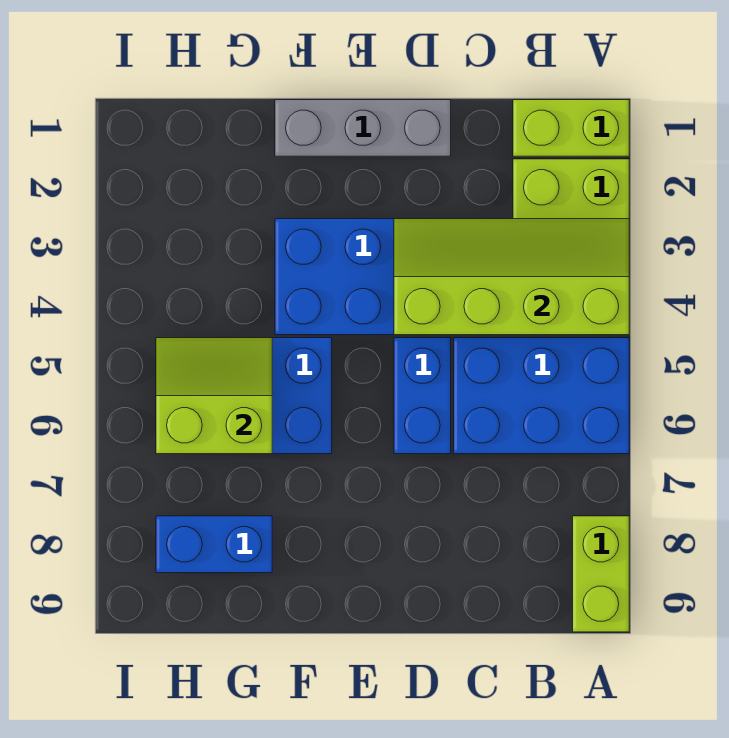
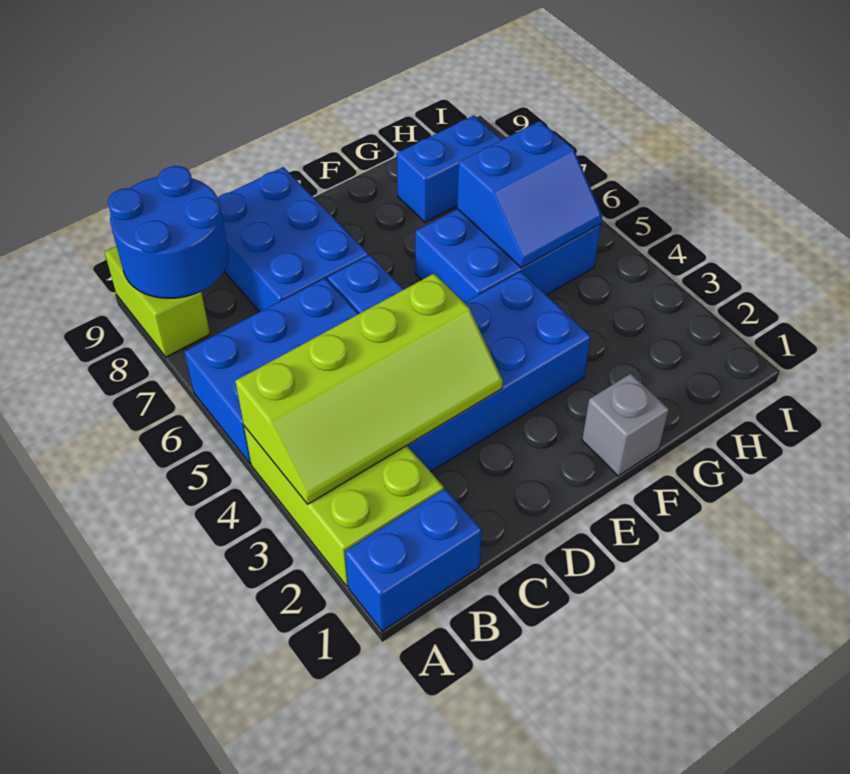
lime 1x2 brick [513,100,629,156] -> blue 1x2 brick [345,489,482,631]
none -> blue 2x2 round brick [108,166,229,298]
none -> blue 2x3 brick [218,167,368,312]
grey 1x3 brick [275,100,451,156] -> grey 1x1 brick [582,374,669,476]
lime 2x2 slope [156,338,272,454] -> blue 2x2 slope [457,121,602,268]

